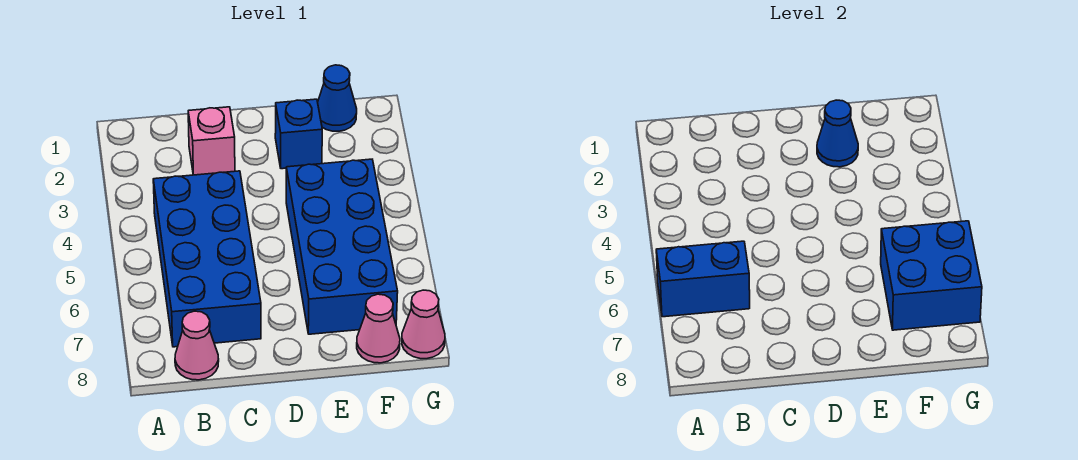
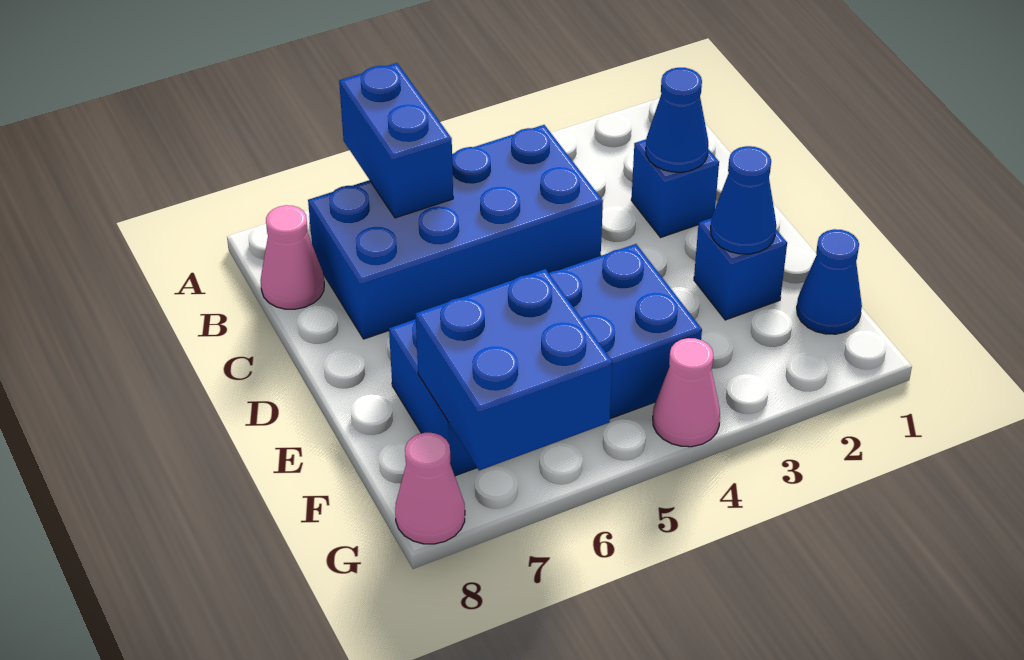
pink 1x1 brick [188,107,235,175] -> blue 1x1 brick [631,139,719,237]
none -> blue 1x1 cone [646,68,708,172]
pink 1x1 cone [357,294,400,363] -> pink 1x1 cone moved to [653,338,720,447]

